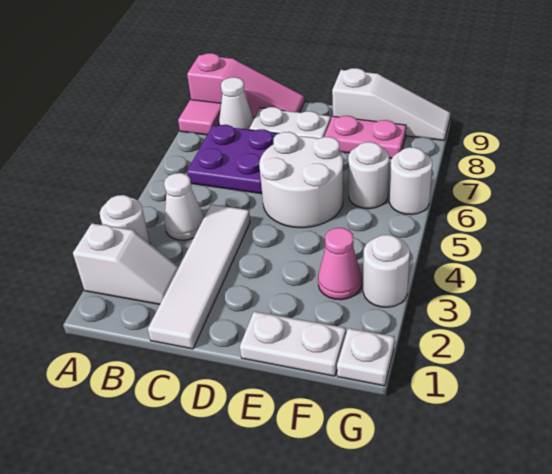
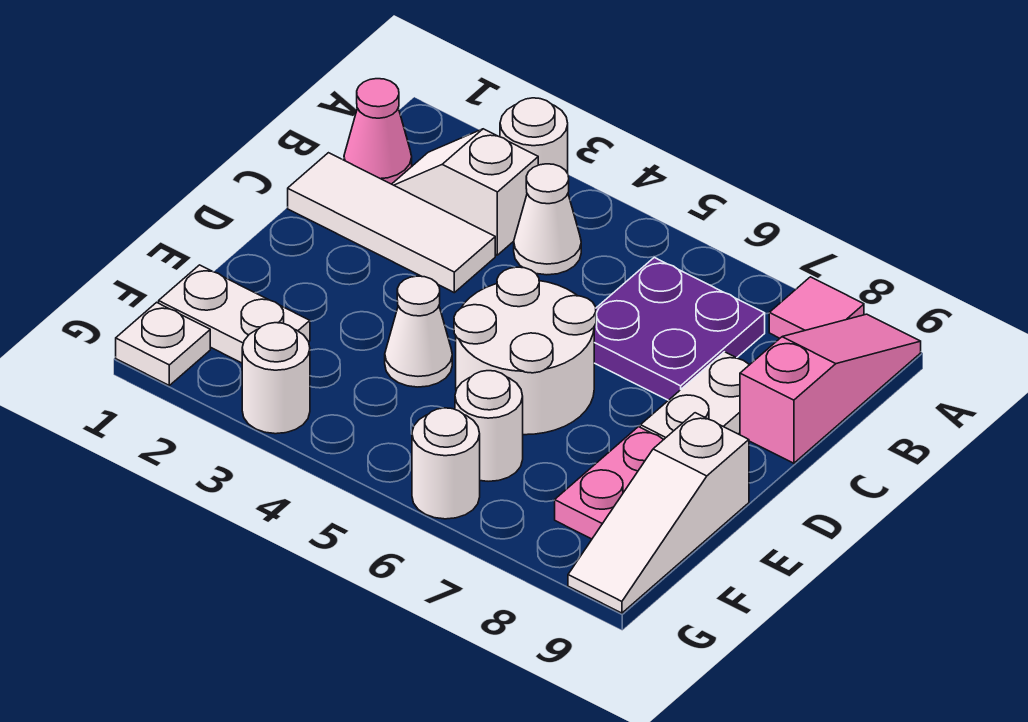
white 1x2 slope [73,223,179,304] -> white 1x2 slope turned to [392,129,538,255]
pink 1x3 slope [187,53,304,118] -> pink 1x3 slope turned to [740,314,921,463]
white 1x1 cone [219,77,254,130] -> white 1x1 cone moved to [385,276,452,387]
white 1x4 tile [148,204,250,349] -> white 1x3 tile [288,153,495,293]
white 1x2 plate [240,312,346,376] -> white 1x2 plate turned to [159,265,310,363]
pink 1x1 cone [318,228,362,300] -> pink 1x1 cone moved to [344,79,412,184]

